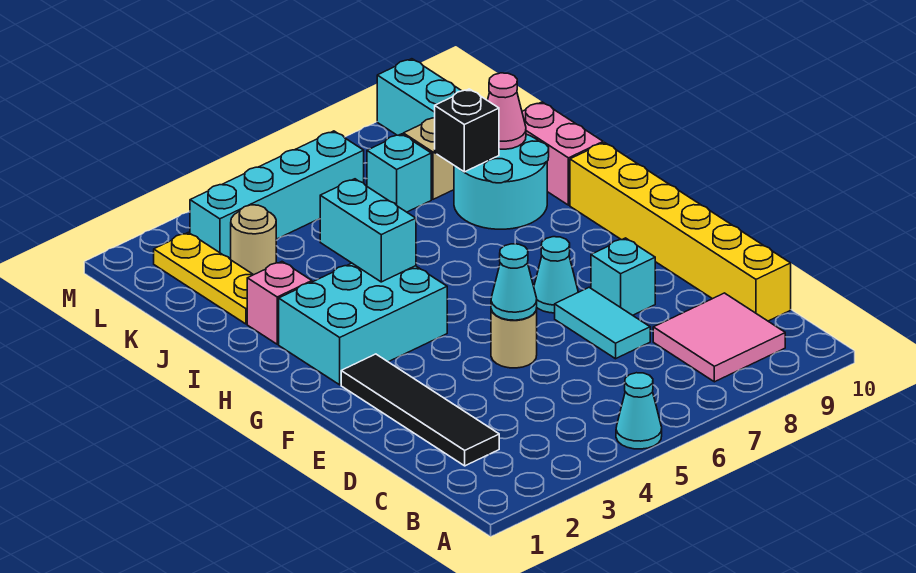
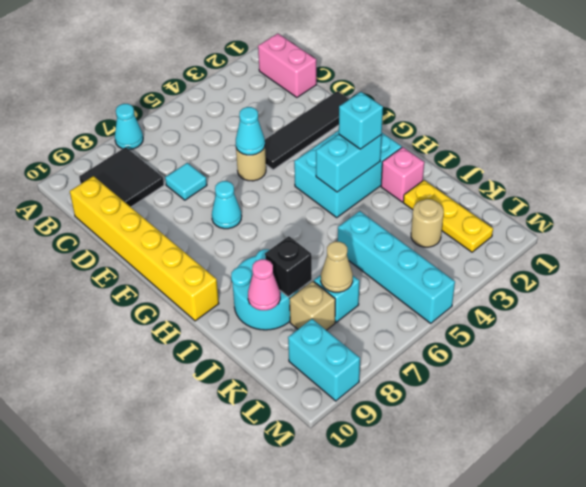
cyan 1x1 cone [616,373,662,449] -> cyan 1x1 cone moved to [115,104,143,150]
pink 2x2 tile [653,293,785,382] -> black 2x2 tile [79,147,164,207]
black 1x4 tile [341,354,499,466] -> black 1x4 tile turned to [265,91,349,170]
cyan 1x2 tile [555,287,650,359] -> cyan 1x1 tile [165,163,207,200]
cyan 1x1 brick [591,238,655,315] -> cyan 1x1 brick moved to [339,92,383,149]
cyan 1x2 brick [320,179,416,282] -> cyan 1x2 brick turned to [316,135,382,192]
pink 1x2 brick [522,102,603,205] -> pink 1x2 brick moved to [258,33,316,97]
none -> tan 1x1 cone [321,241,353,292]
cyan 1x4 brick [190,131,364,260] -> cyan 1x4 brick turned to [338,211,455,323]

